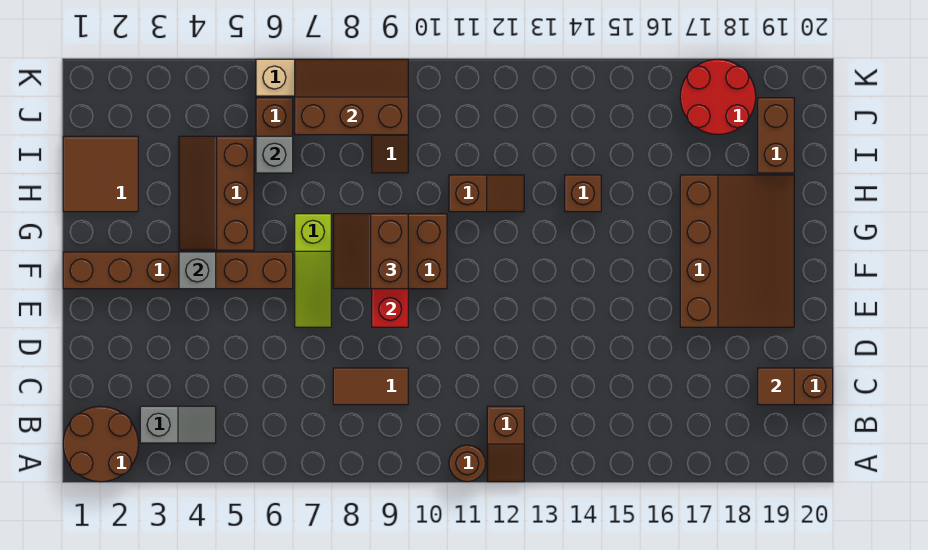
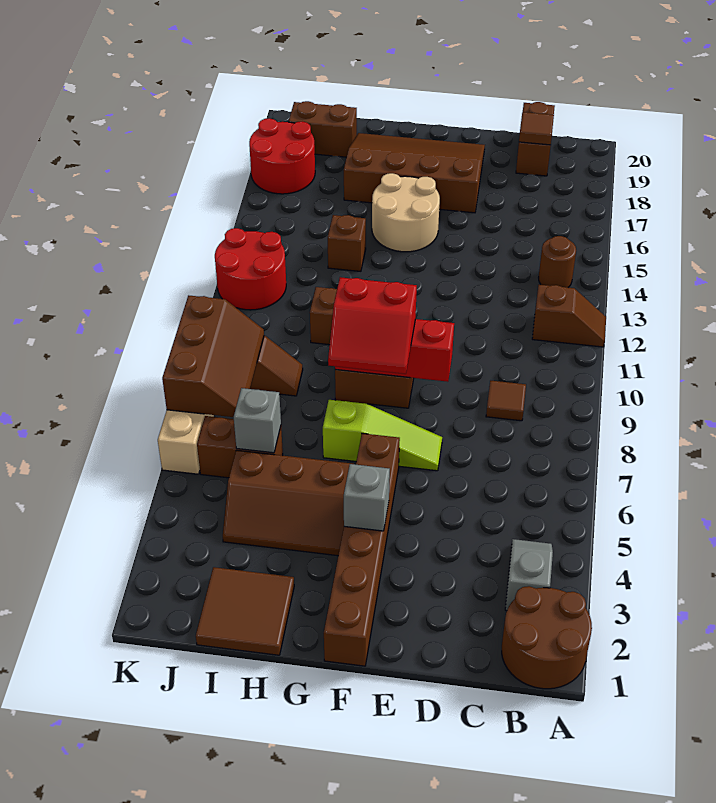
brown 1x1 round brick [449,445,486,482] -> brown 1x1 round brick moved to [539,236,576,287]
brown 1x2 tile [333,368,408,405] -> brown 1x1 tile [486,381,526,421]
brown 2x2 slope [333,214,408,289] -> red 2x2 slope [328,277,417,374]
none -> tan 2x2 round brick [372,173,440,252]
brown 2x3 slope [295,59,408,135] -> brown 2x3 slope turned to [162,295,264,417]
none -> red 2x2 round brick [215,228,286,310]

